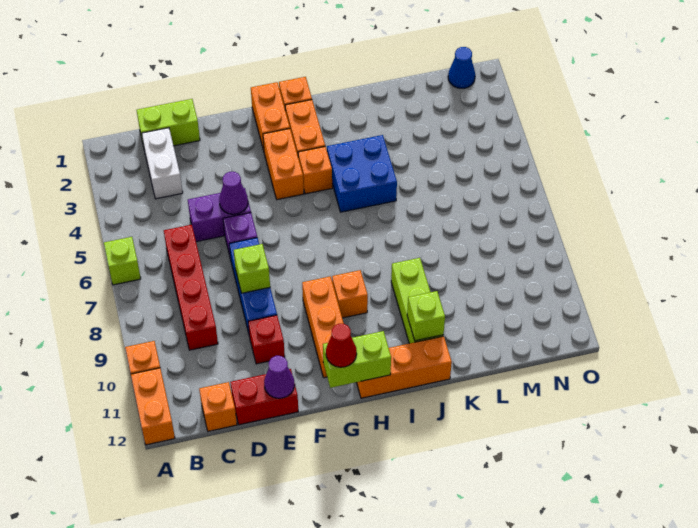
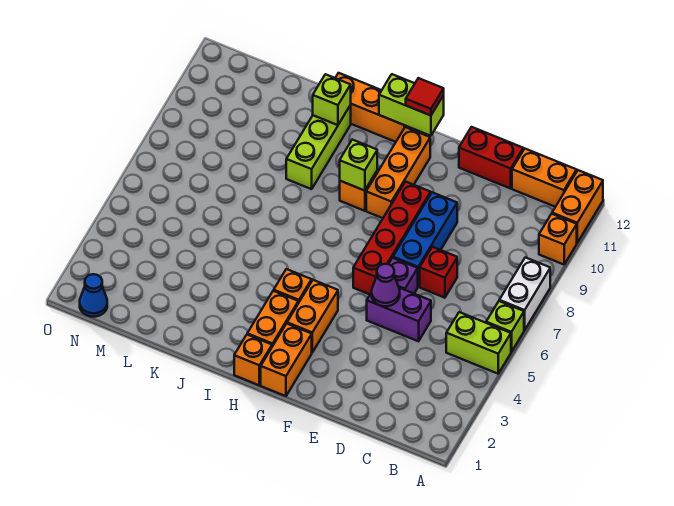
lime 1x2 brick [137,99,200,146] -> lime 1x2 brick moved to [446,312,511,374]
white 1x2 brick [142,128,183,199] -> white 1x2 brick moved to [499,257,550,330]
red 1x4 brick [164,225,218,350] -> red 1x4 brick moved to [353,182,431,294]
orange 1x1 brick [199,382,237,431] -> orange 1x2 brick [512,149,577,207]
lime 1x1 brick [234,244,270,293] -> lime 1x1 brick moved to [340,140,377,191]
red 1x1 brick [248,315,285,364] -> red 1x1 brick moved to [420,247,457,298]
purple 1x1 cone [264,356,295,398] -> none
red 1x1 cone [326,324,357,367] -> red 1x1 tile [406,78,444,116]
blue 2x2 brick [327,135,397,212] -> none

